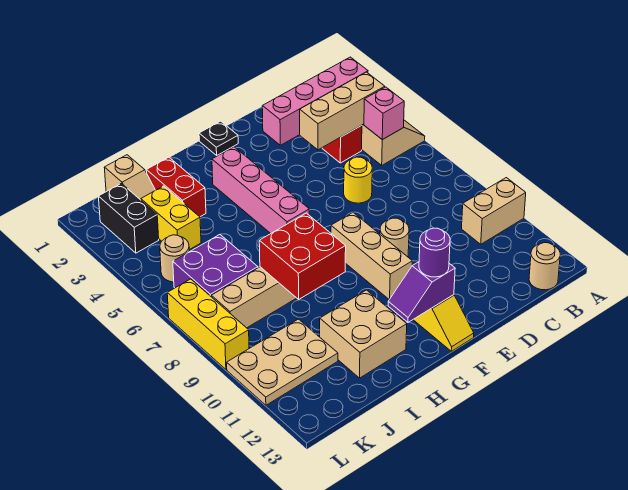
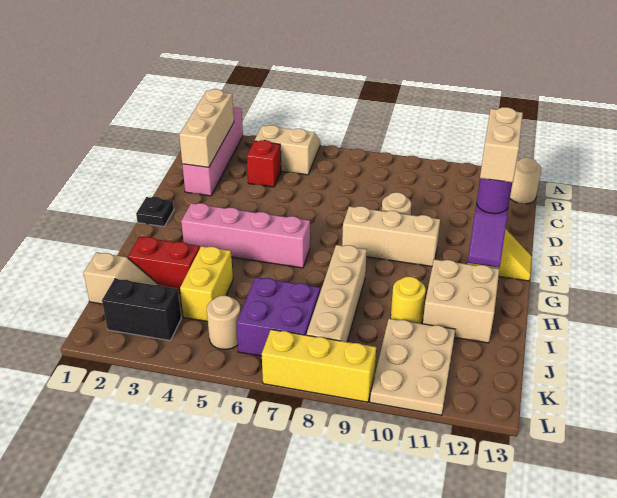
tan 1x2 brick [462,178,526,244] -> tan 1x2 brick moved to [480,107,523,183]
tan 1x3 brick [300,72,385,150] -> tan 1x3 brick moved to [179,89,234,167]
pink 1x1 brick [364,87,404,140] -> none
yellow 1x1 round brick [344,157,372,203] -> yellow 1x1 round brick moved to [391,277,426,323]
red 2x2 brick [259,213,346,299] -> none
yellow 1x2 brick [141,186,201,250] -> yellow 1x2 brick turned to [180,246,233,322]

